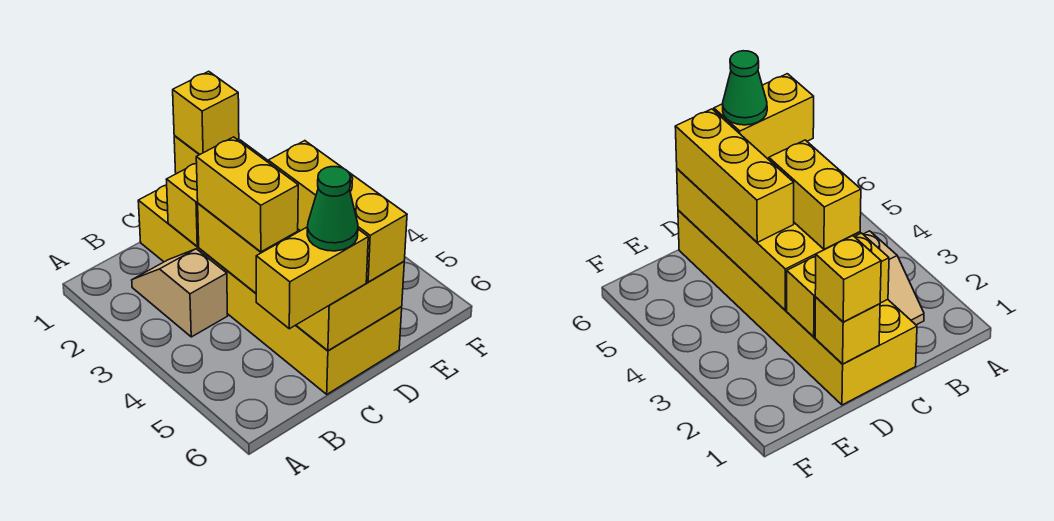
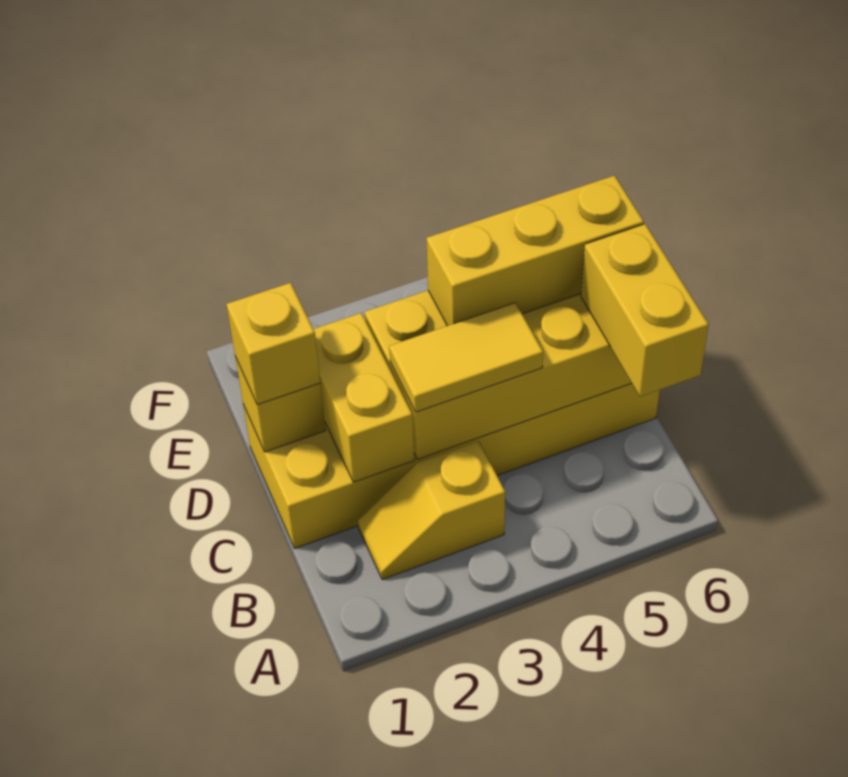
tan 1x2 slope [132,249,228,337] -> yellow 1x2 slope [358,441,505,580]
yellow 1x2 brick [196,137,298,252] -> yellow 1x2 tile [389,303,543,412]
green 1x1 cone [307,167,358,251] -> none

